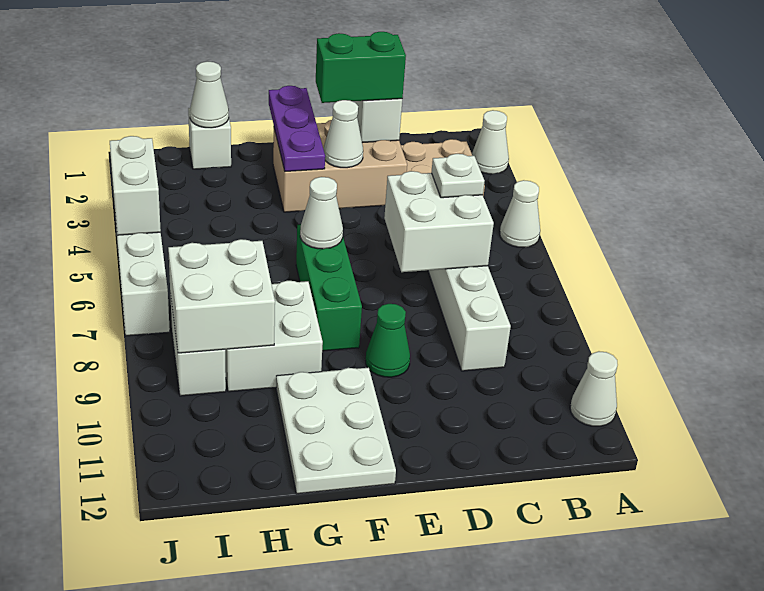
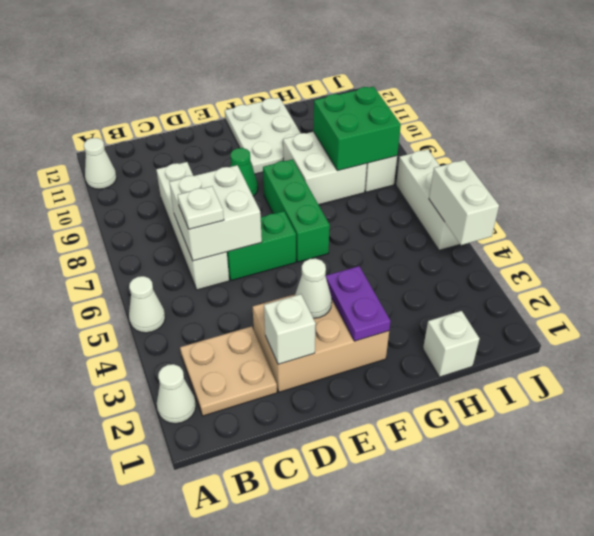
green 1x2 brick [316,32,406,103] -> green 1x2 brick moved to [227,211,296,280]
purple 1x3 plate [269,86,325,171] -> purple 1x2 plate [326,266,391,341]
white 1x1 cone [300,177,343,249] -> none
white 1x1 cone [190,61,229,128] -> none
white 2x2 brick [168,239,275,353] -> green 2x2 brick [313,87,401,171]

